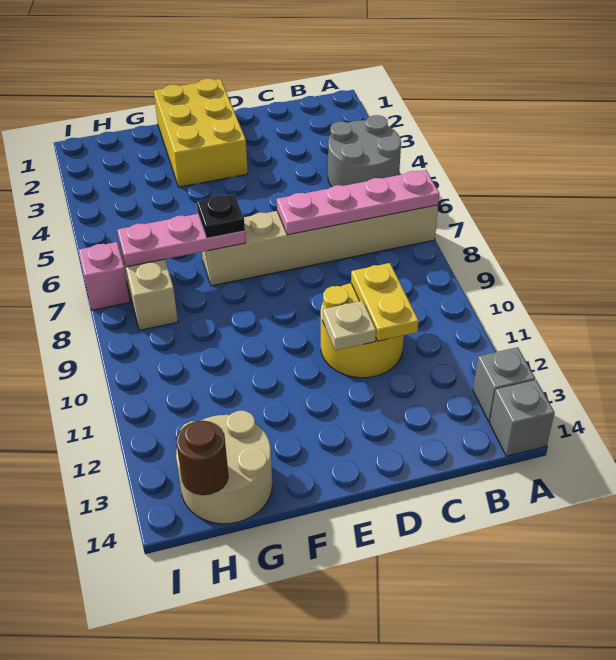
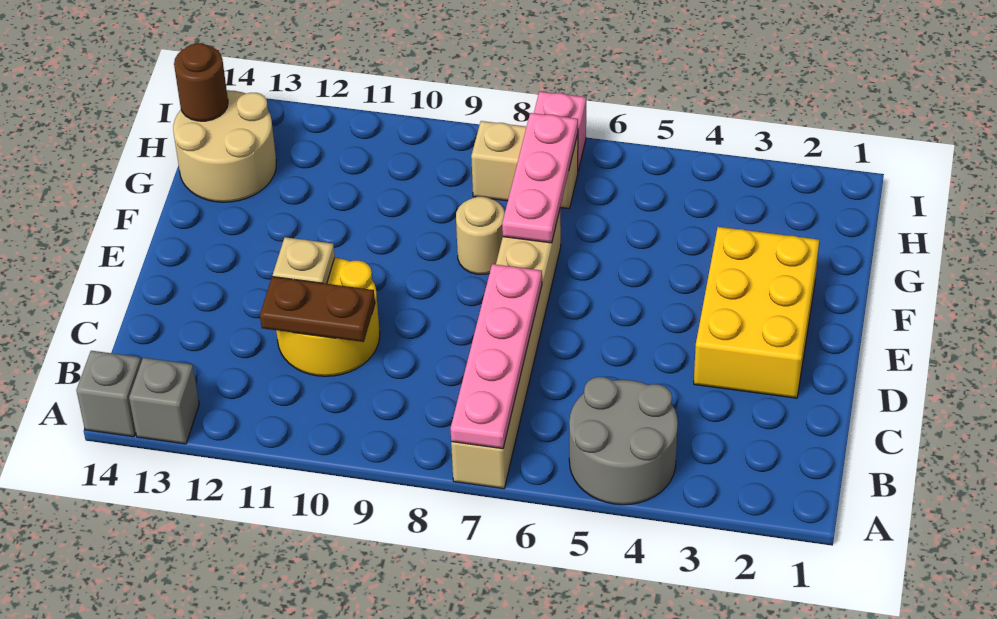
yellow 1x2 plate [351,263,419,341] -> brown 1x2 plate [260,277,375,342]
yellow 2x3 brick [154,79,248,187] -> yellow 2x3 brick turned to [694,227,819,398]
black 1x1 plate [197,194,245,238] -> none
none -> tan 1x1 round brick [456,197,505,274]

